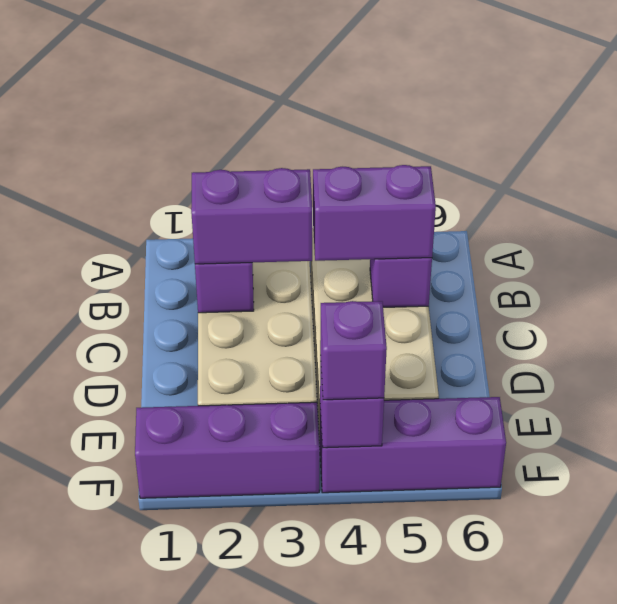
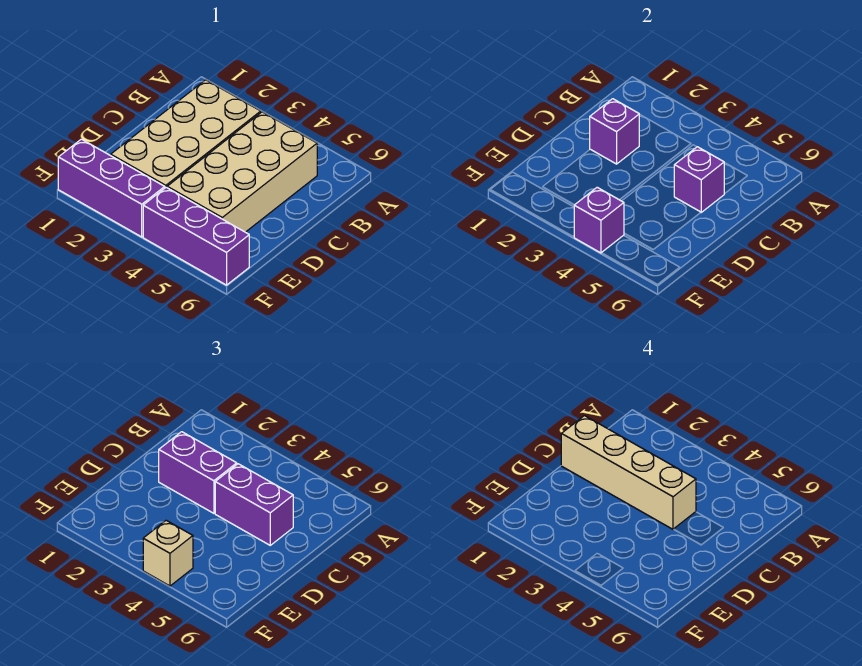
none -> tan 1x4 brick [561,416,696,529]
purple 1x1 brick [320,301,387,400] -> tan 1x1 brick [143,520,193,586]

